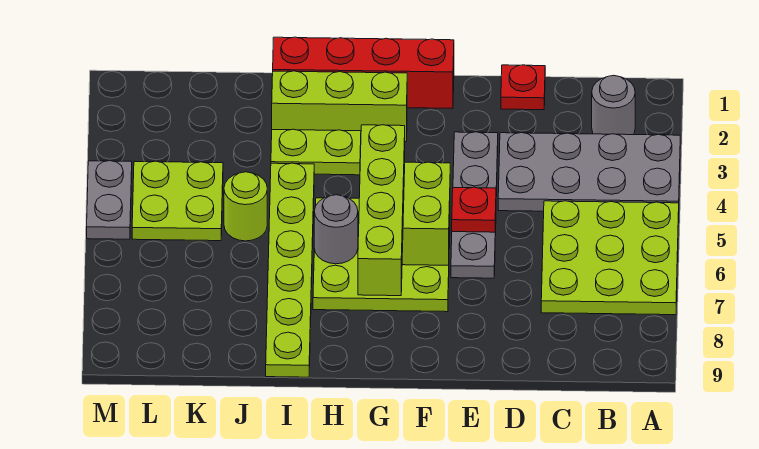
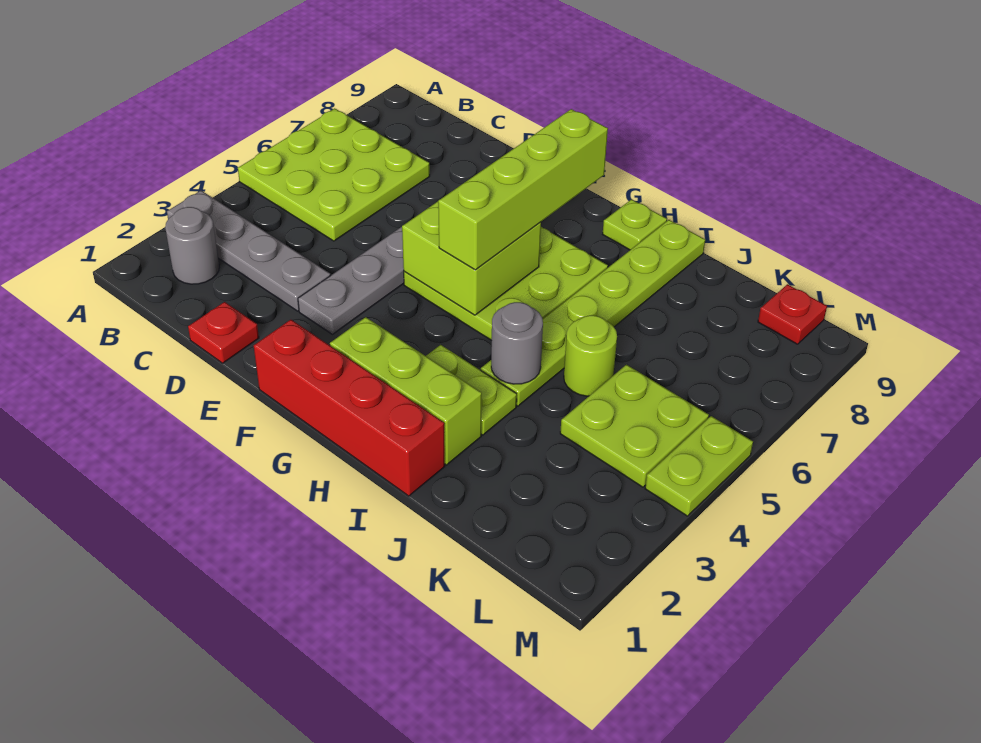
grey 2x4 plate [498,133,680,211] -> grey 1x4 plate [167,191,331,311]
red 1x1 plate [452,187,496,232] -> red 1x1 plate moved to [758,284,827,344]
grey 1x1 round brick [314,195,358,264] -> grey 1x1 round brick moved to [491,302,543,384]
none -> lime 1x1 plate [603,199,667,250]
grey 1x2 plate [87,161,132,239] -> lime 1x2 plate [645,416,753,516]

